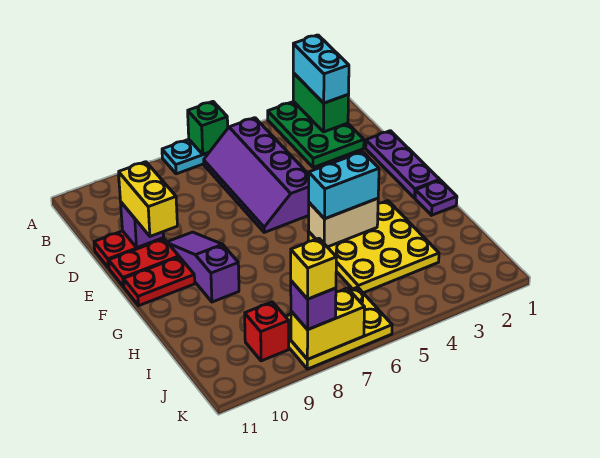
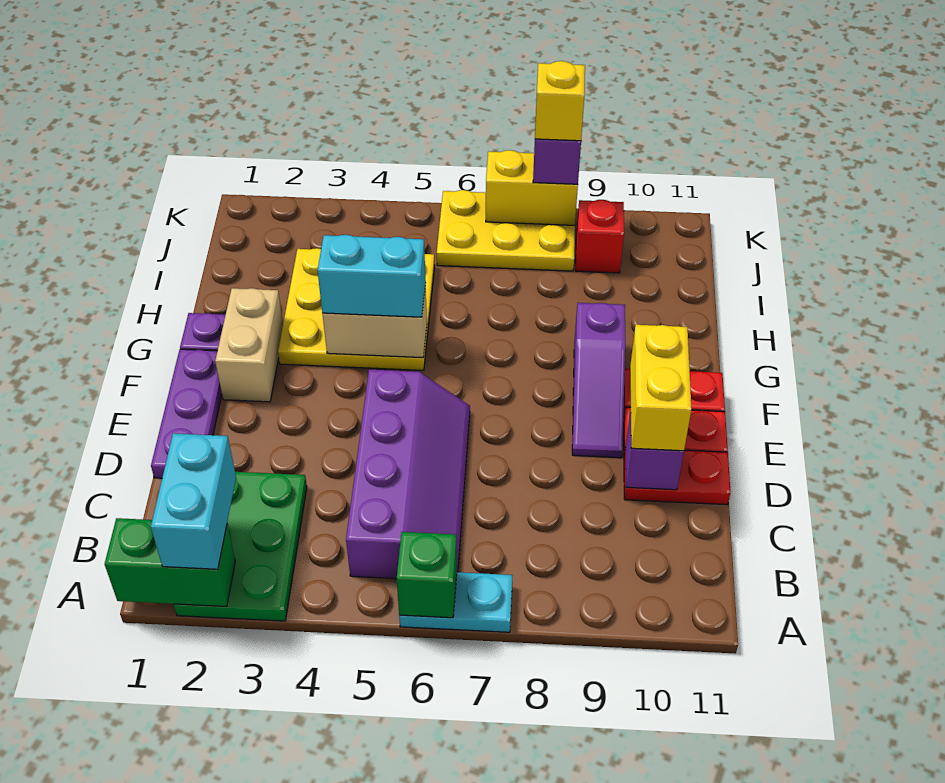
green 1x2 brick [293,73,349,132] -> green 1x2 brick turned to [105,518,235,606]
none -> tan 1x2 brick [215,288,283,402]

